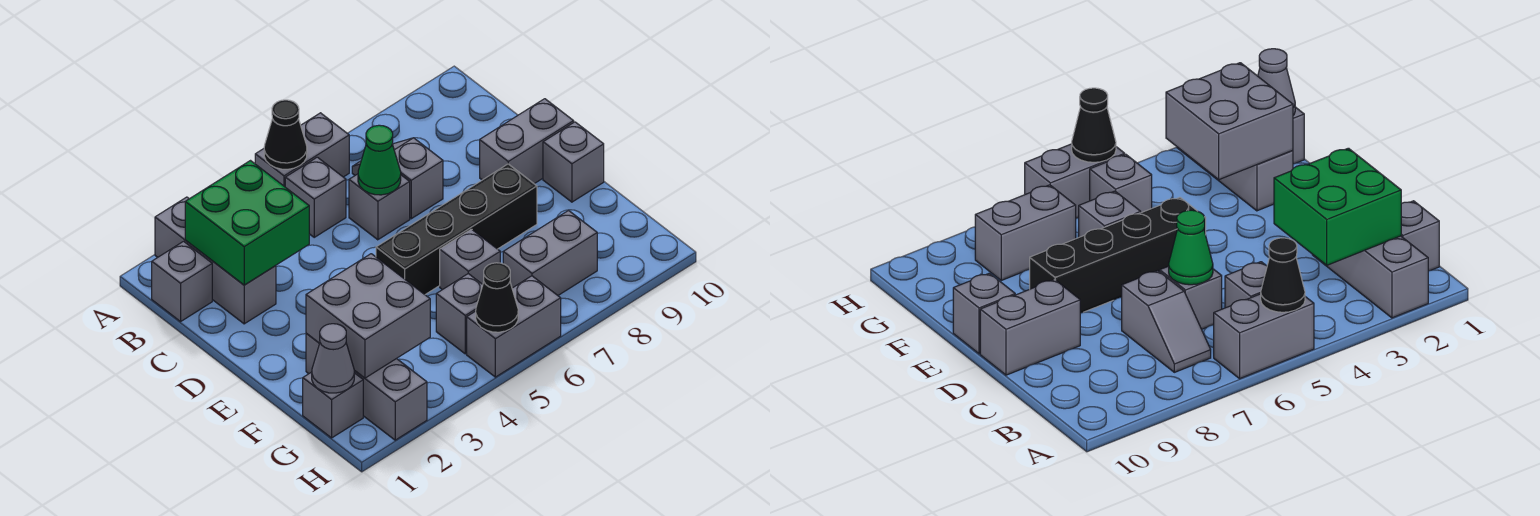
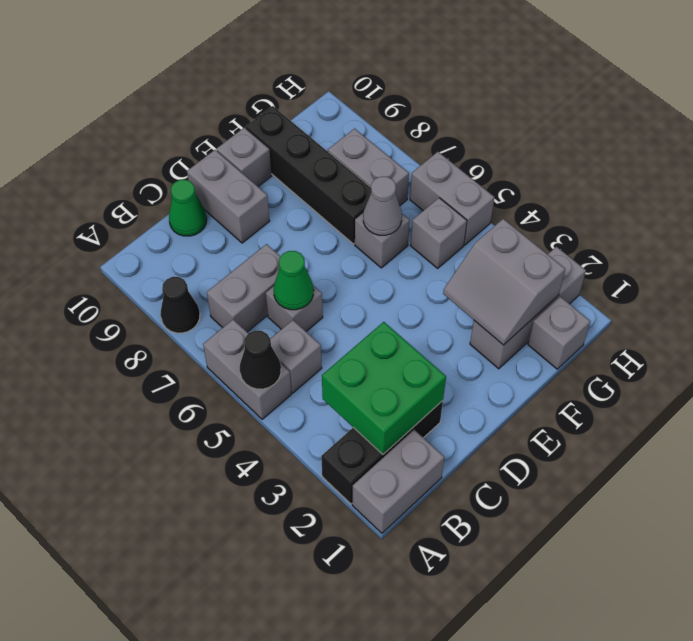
grey 1x3 brick [155,197,276,324] -> black 1x3 brick [321,401,443,504]
grey 1x1 brick [152,241,212,322] -> grey 1x2 brick [352,430,444,533]
grey 1x2 slope [352,138,443,219] -> grey 1x2 brick [207,244,281,332]
none -> green 1x1 cone [169,180,207,236]
black 1x4 brick [376,164,537,295] -> black 1x4 brick moved to [246,106,371,244]
grey 2x2 brick [306,254,430,378] -> grey 2x2 slope [443,219,565,345]
grey 1x1 cone [312,324,354,393] -> grey 1x1 cone moved to [363,177,402,235]
black 1x1 cone [476,263,518,332] -> black 1x1 cone moved to [160,277,200,333]

